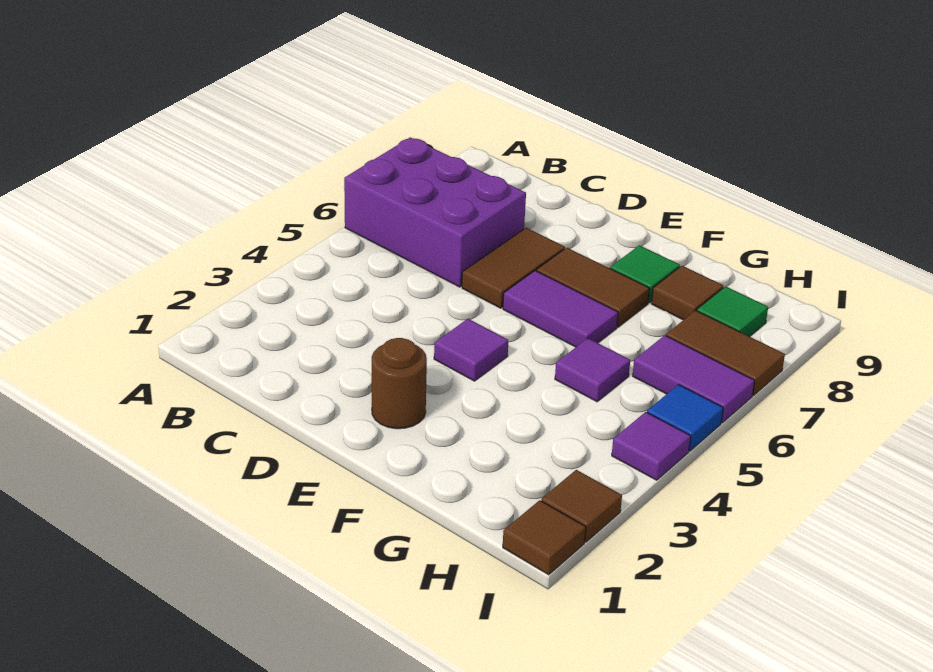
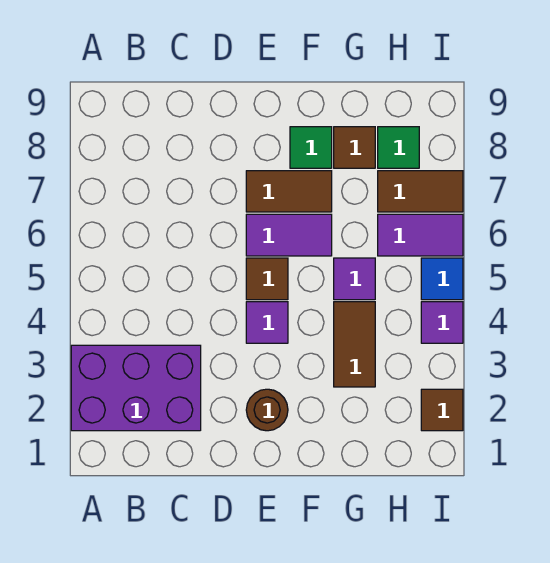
purple 2x3 brick [344,137,526,287] -> purple 2x3 brick moved to [71,345,201,431]
brown 1x2 tile [462,228,565,308] -> brown 1x2 tile moved to [334,302,375,387]
brown 1x1 tile [503,500,586,575] -> brown 1x1 tile moved to [246,258,288,300]

